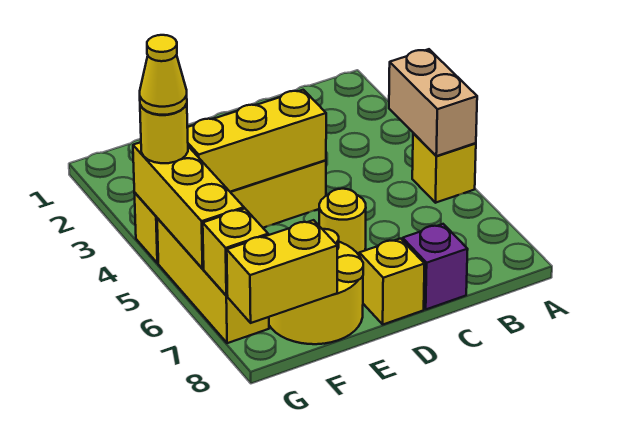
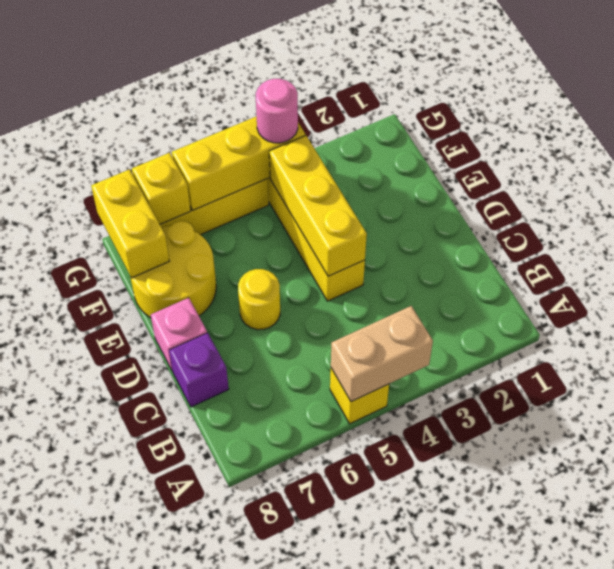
yellow 1x1 brick [359,239,425,324] -> pink 1x1 brick [151,298,207,371]
yellow 1x1 round brick [140,104,188,163] -> pink 1x1 round brick [256,79,298,143]
yellow 1x1 cone [140,35,187,115] -> none

